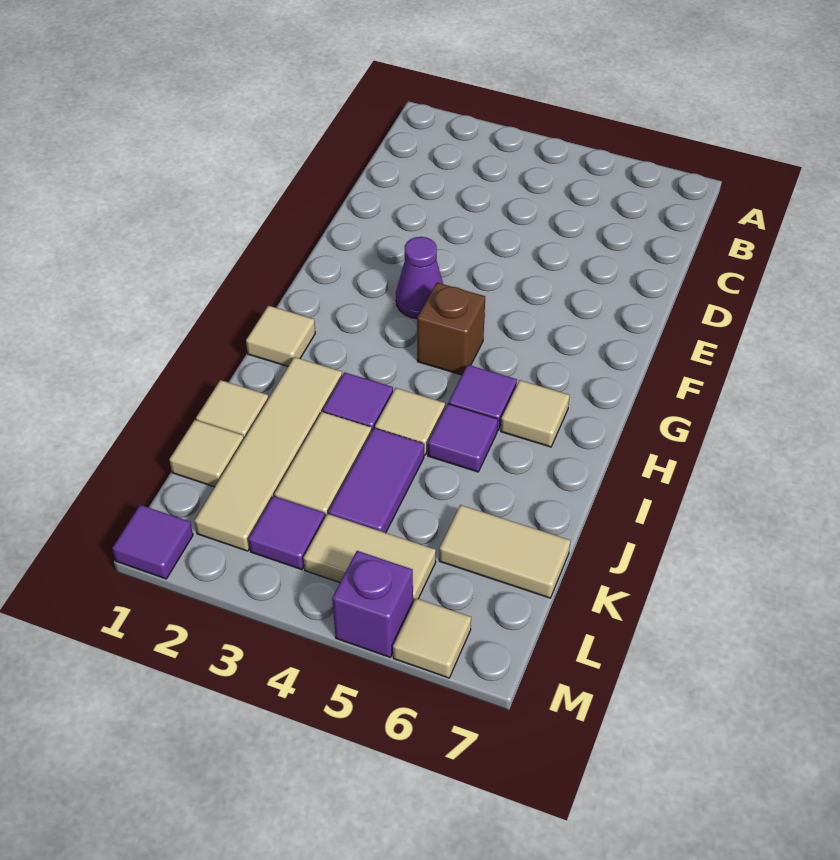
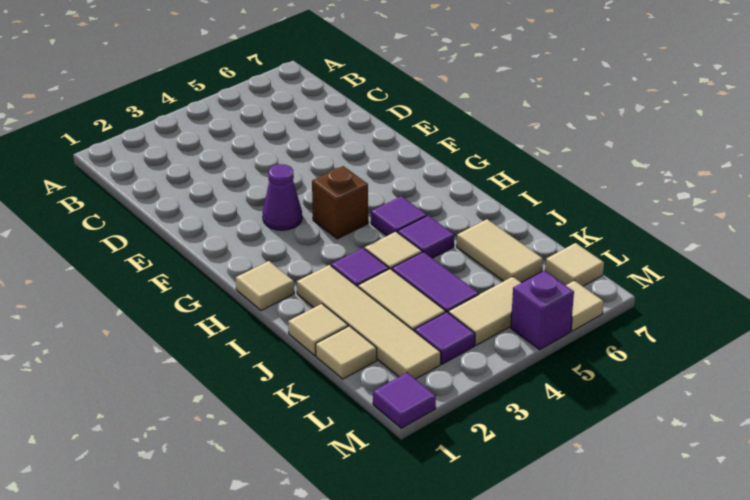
tan 1x1 tile [501,380,570,447] -> tan 1x1 tile moved to [545,243,604,286]
tan 1x2 tile [439,505,570,598] -> tan 1x2 tile turned to [457,219,543,283]

